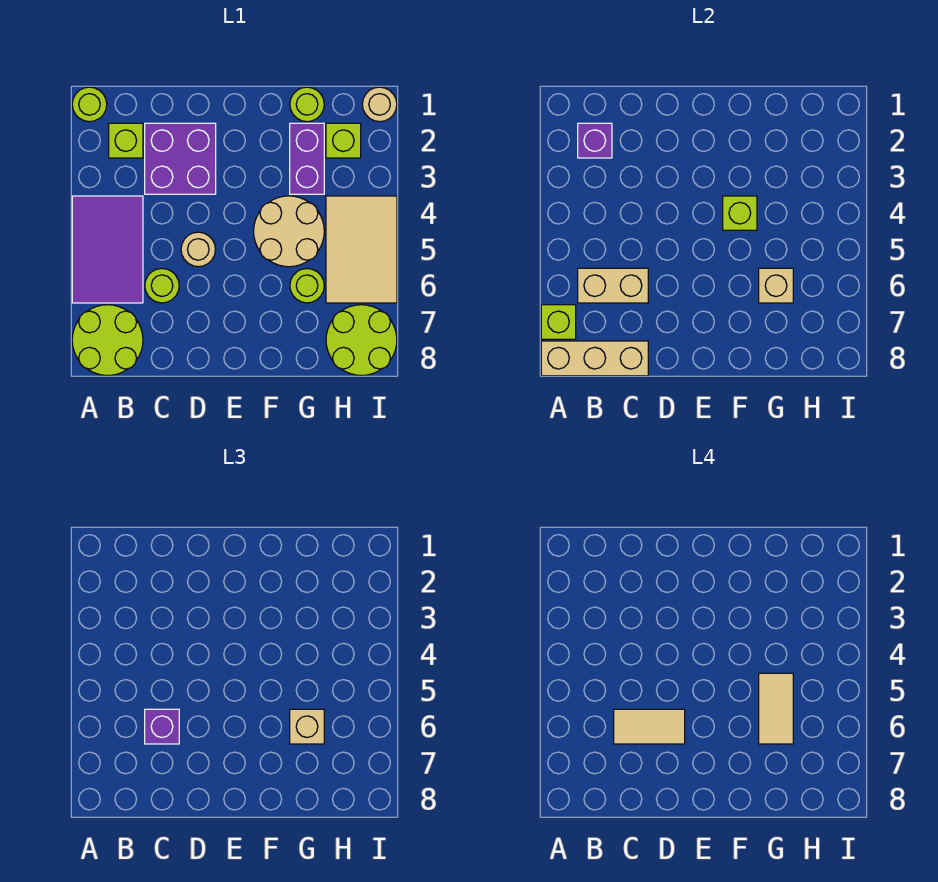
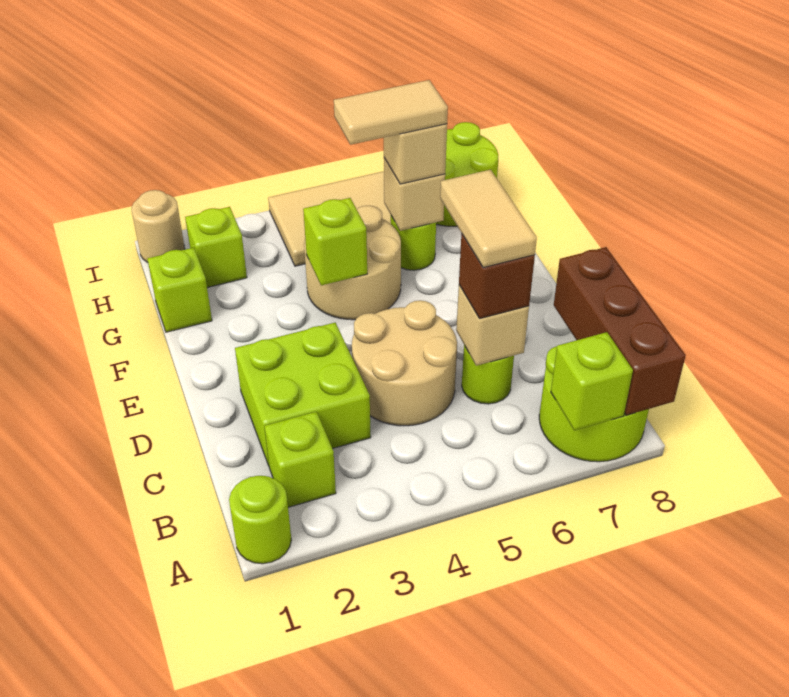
purple 2x3 tile [72,196,143,303] -> none
tan 1x3 brick [541,341,648,376] -> brown 1x3 brick [554,247,686,416]
purple 1x1 brick [578,123,612,158] -> none
tan 1x2 brick [578,268,648,303] -> tan 1x1 brick [456,285,529,366]
purple 2x2 brick [145,123,216,194] -> lime 2x2 brick [235,323,371,465]
purple 1x1 brick [145,709,179,744] -> brown 1x1 brick [459,234,535,319]
tan 1x1 round brick [181,232,216,267] -> tan 2x2 round brick [352,300,457,426]
lime 1x1 round brick [290,87,324,122] -> lime 1x1 brick [148,248,212,332]
purple 1x2 brick [290,123,324,194] -> none

